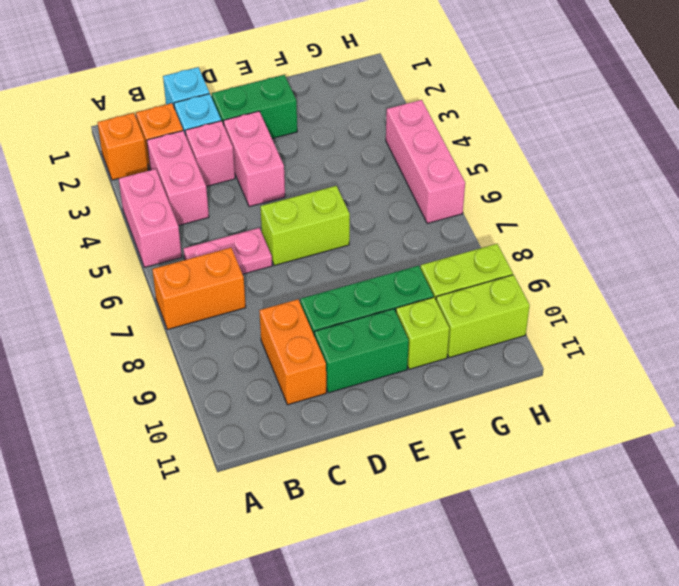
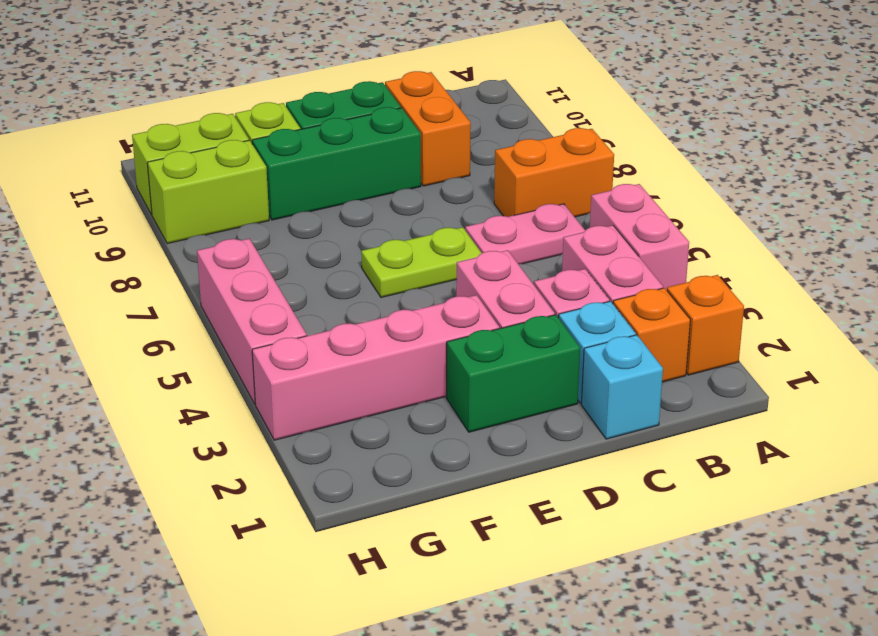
lime 1x2 brick [260,186,350,266] -> lime 1x2 plate [361,227,482,298]
none -> pink 1x4 brick [252,295,499,440]

